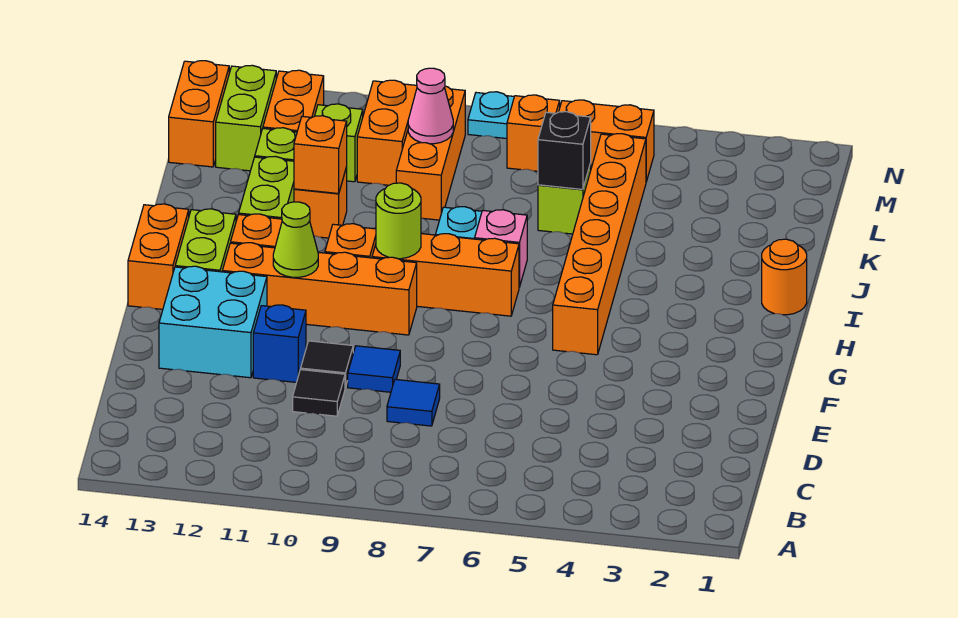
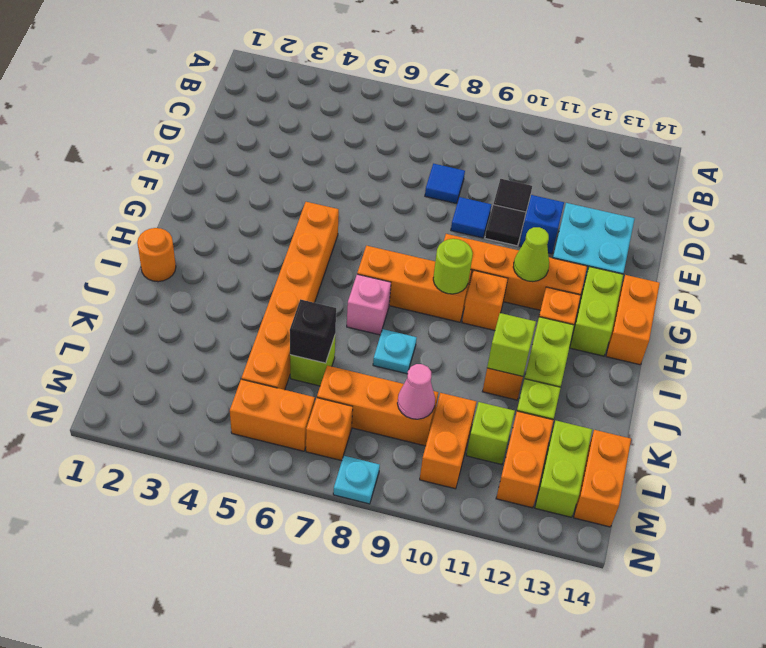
orange 1x1 brick [294,116,347,194] -> lime 1x1 brick [487,313,536,376]
orange 1x3 brick [396,86,465,220] -> orange 1x3 brick turned to [317,366,438,446]

